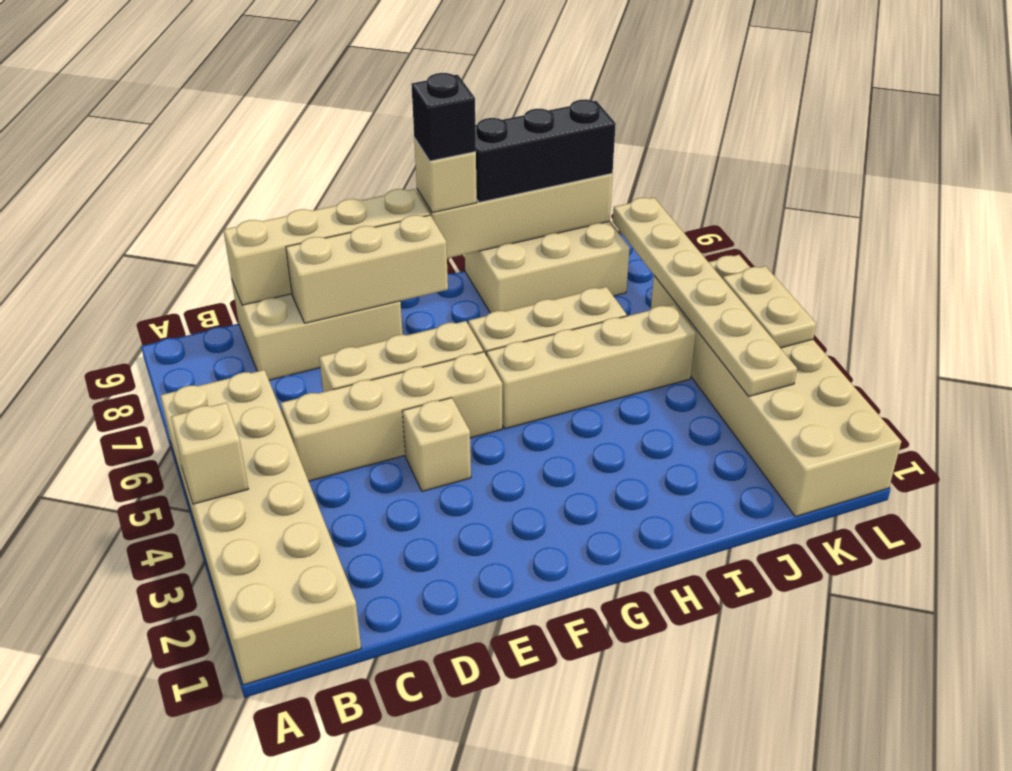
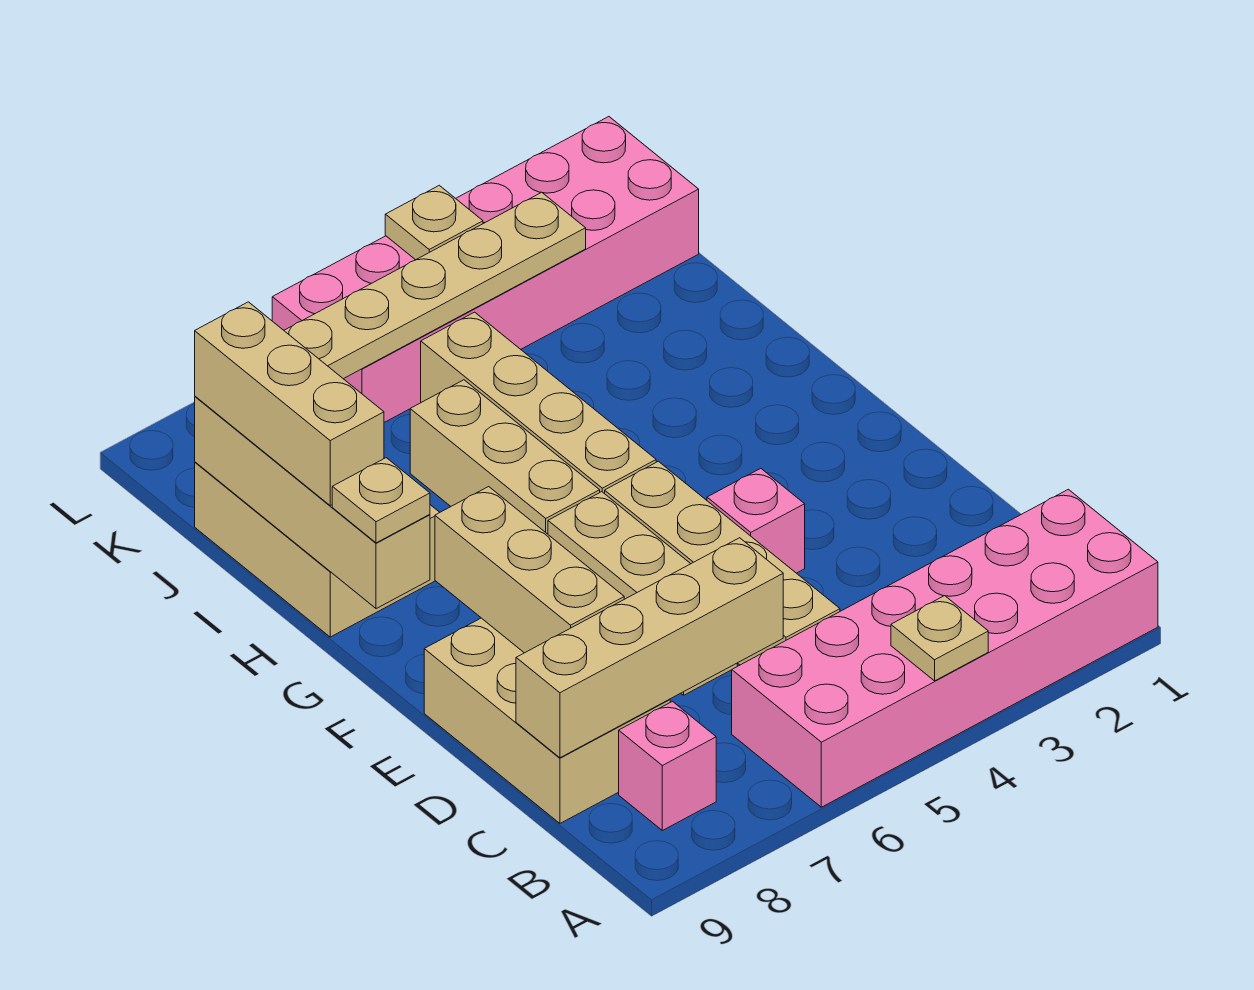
tan 2x6 brick [160,370,361,685] -> pink 2x6 brick [732,489,1158,807]
tan 1x1 brick [171,403,248,504] -> tan 1x1 plate [891,596,988,681]
none -> pink 1x1 brick [619,701,716,831]
tan 1x4 brick [223,189,430,305] -> tan 1x4 brick turned to [516,538,783,758]
tan 1x1 brick [402,398,471,491] -> pink 1x1 brick [707,468,805,573]
tan 1x1 brick [414,138,477,213] -> tan 1x1 plate [332,458,430,543]
black 1x1 brick [411,73,476,161] -> none
black 1x3 brick [475,99,616,202] -> tan 1x3 brick [195,302,384,505]
tan 2x6 brick [651,255,901,517] -> pink 2x6 brick [272,117,699,422]
tan 1x2 plate [723,266,816,348] -> tan 1x1 plate [385,185,483,260]

